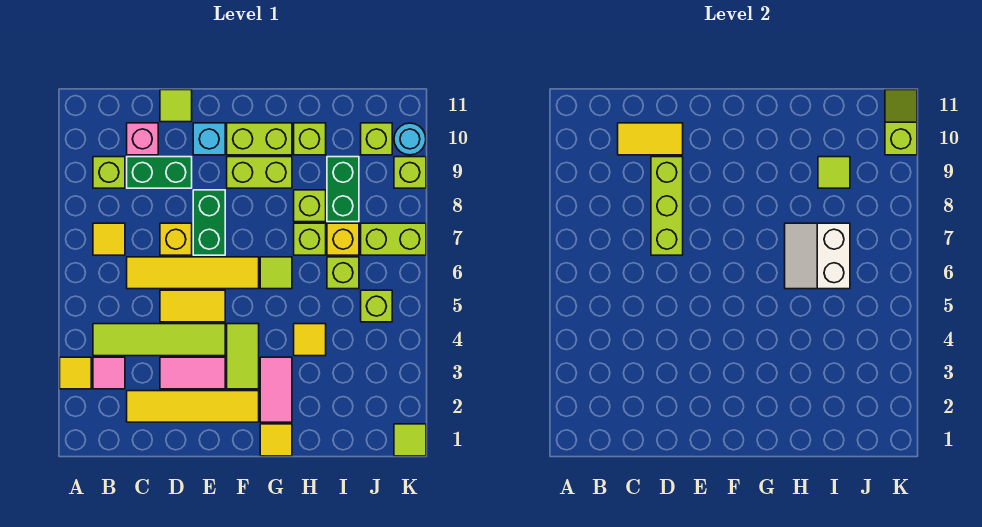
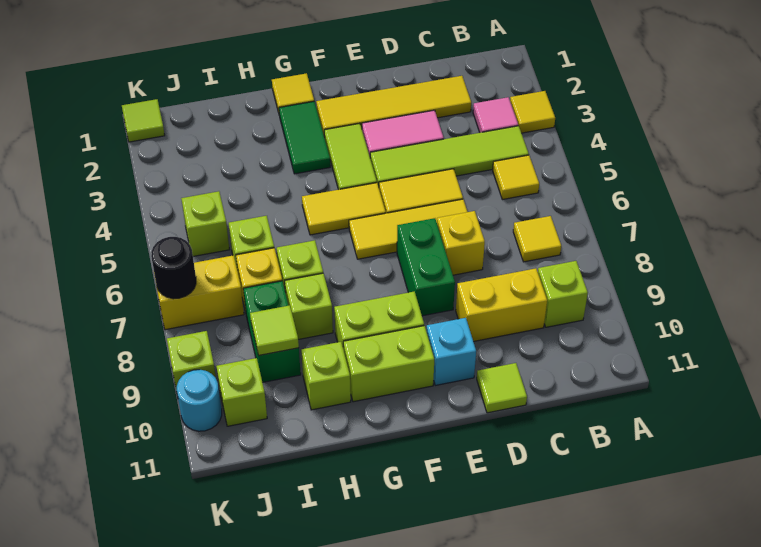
yellow 1x4 tile [127,257,259,289] -> yellow 1x3 tile [349,199,467,259]
green 1x2 brick [127,157,192,188] -> yellow 1x2 brick [456,268,547,342]
pink 1x1 brick [127,123,158,155] -> none
yellow 1x2 tile [618,123,683,155] -> yellow 1x2 tile moved to [302,183,386,235]
lime 1x3 brick [651,157,683,255] -> none
pink 1x2 tile [260,357,292,422] -> green 1x2 tile [279,101,330,174]
lime 1x1 tile [260,257,292,289] -> none
yellow 1x1 tile [294,324,326,356] -> yellow 1x1 tile moved to [493,155,539,200]
white 2x2 slope [785,223,850,289] -> none
lime 1x2 brick [361,223,426,255] -> yellow 1x2 brick [157,255,244,330]
none -> black 1x1 round brick [151,237,196,299]
lime 1x2 slope [885,90,917,155] -> none

